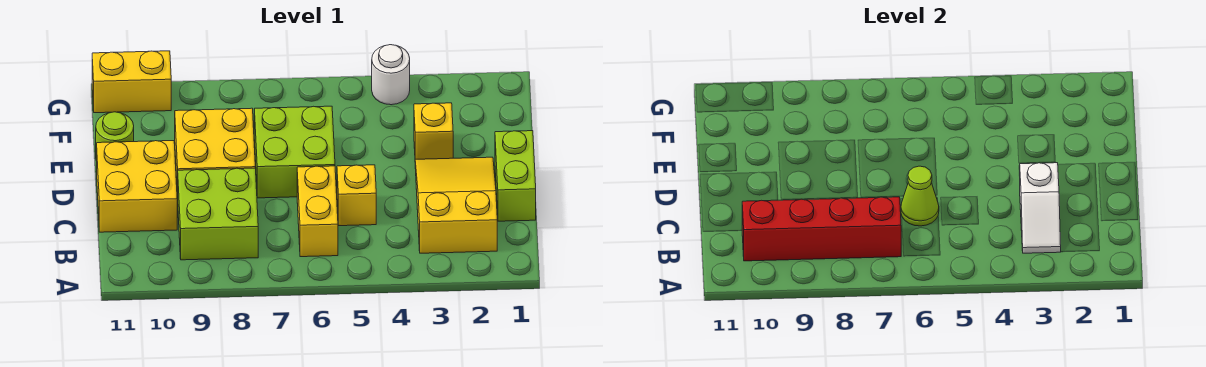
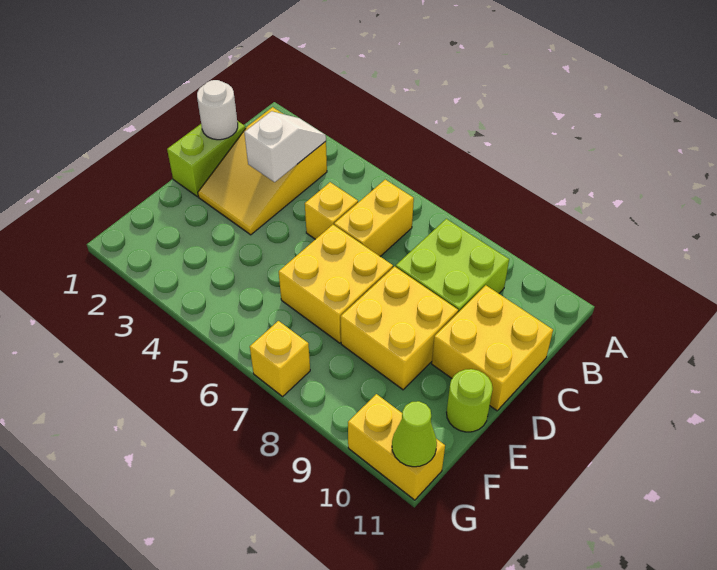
red 1x4 brick [742,197,901,261] -> none
lime 1x1 cone [901,166,939,226] -> lime 1x1 cone moved to [392,401,437,467]
lime 2x2 brick [254,106,335,198] -> yellow 2x2 brick [279,225,393,343]
yellow 1x1 brick [414,103,453,159] -> yellow 1x1 brick moved to [250,321,310,397]
white 1x1 round brick [372,45,410,105] -> white 1x1 round brick moved to [197,80,238,140]

